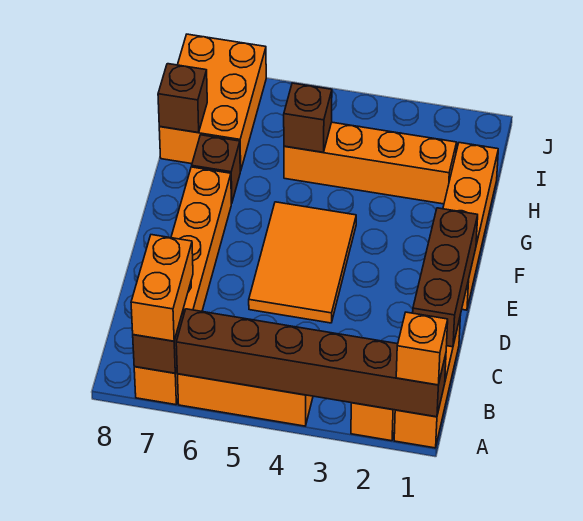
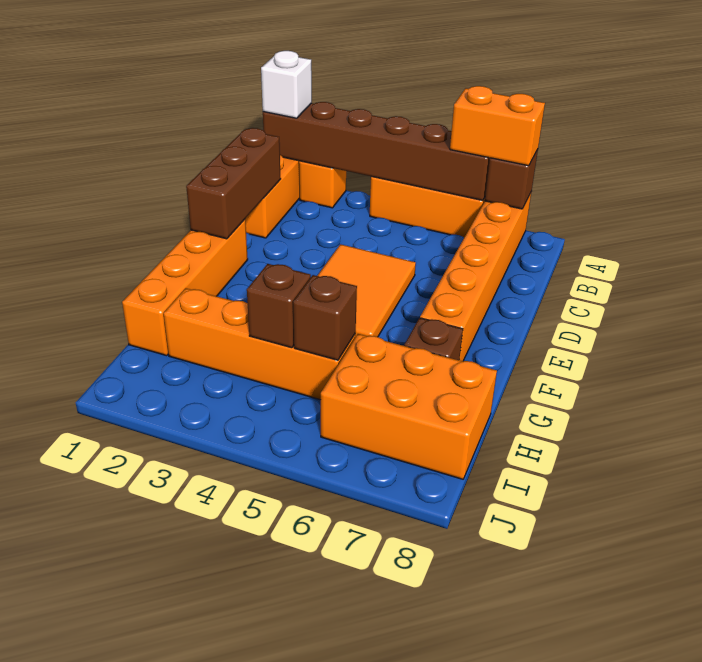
orange 1x1 brick [396,312,448,385] -> white 1x1 brick [261,51,312,118]
orange 1x2 brick [131,235,193,341] -> orange 1x2 brick turned to [450,86,545,166]
orange 2x3 brick [159,34,266,171] -> orange 2x3 brick turned to [321,334,497,479]
brown 1x1 brick [158,64,207,133] -> brown 1x1 brick moved to [247,264,311,348]

